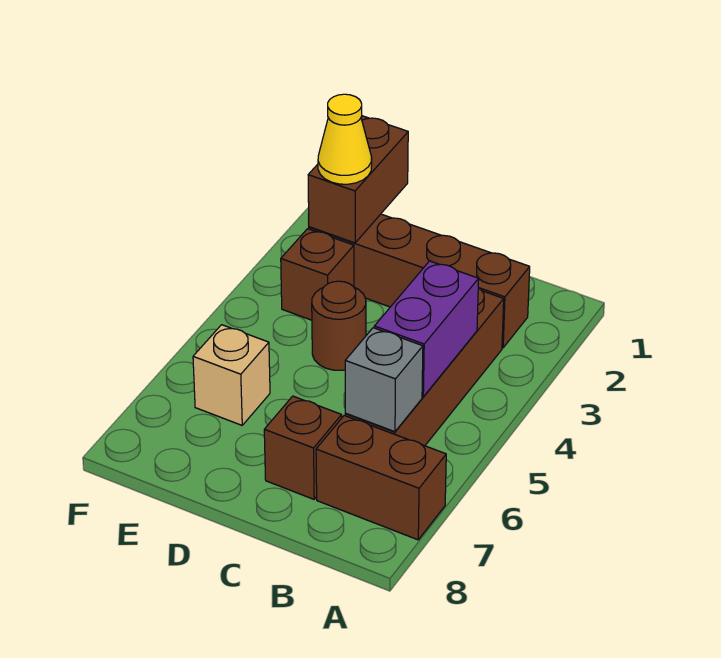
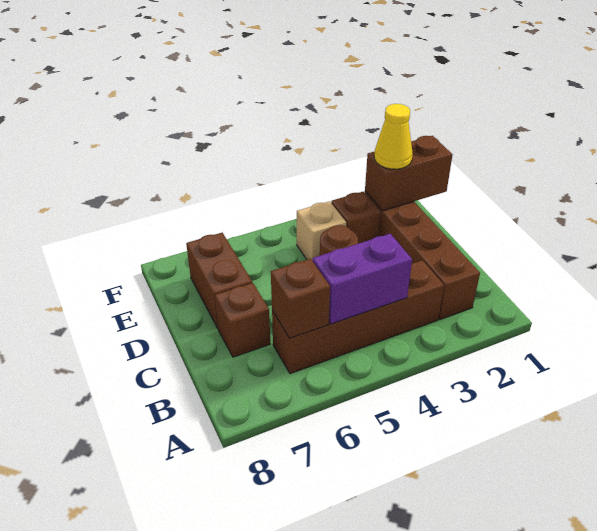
brown 1x2 brick [316,416,446,540] -> brown 1x2 brick moved to [186,233,252,328]
grey 1x1 brick [345,328,423,432] -> brown 1x1 brick [271,259,330,338]
tan 1x1 brick [193,325,270,425] -> tan 1x1 brick moved to [297,201,346,261]

